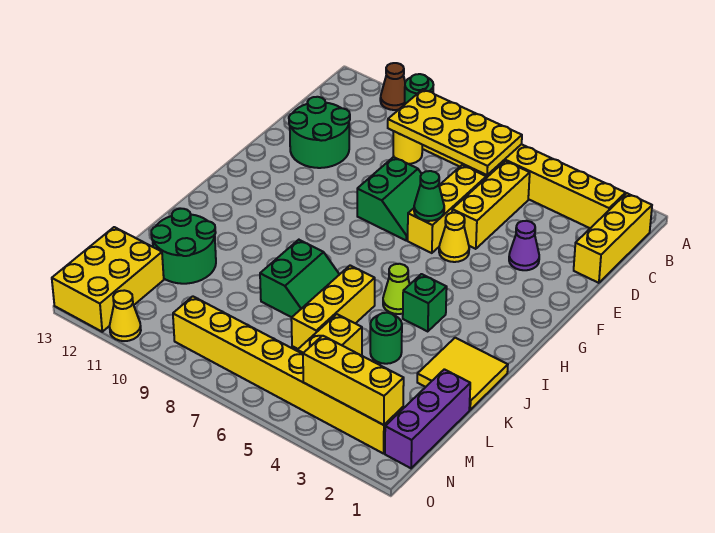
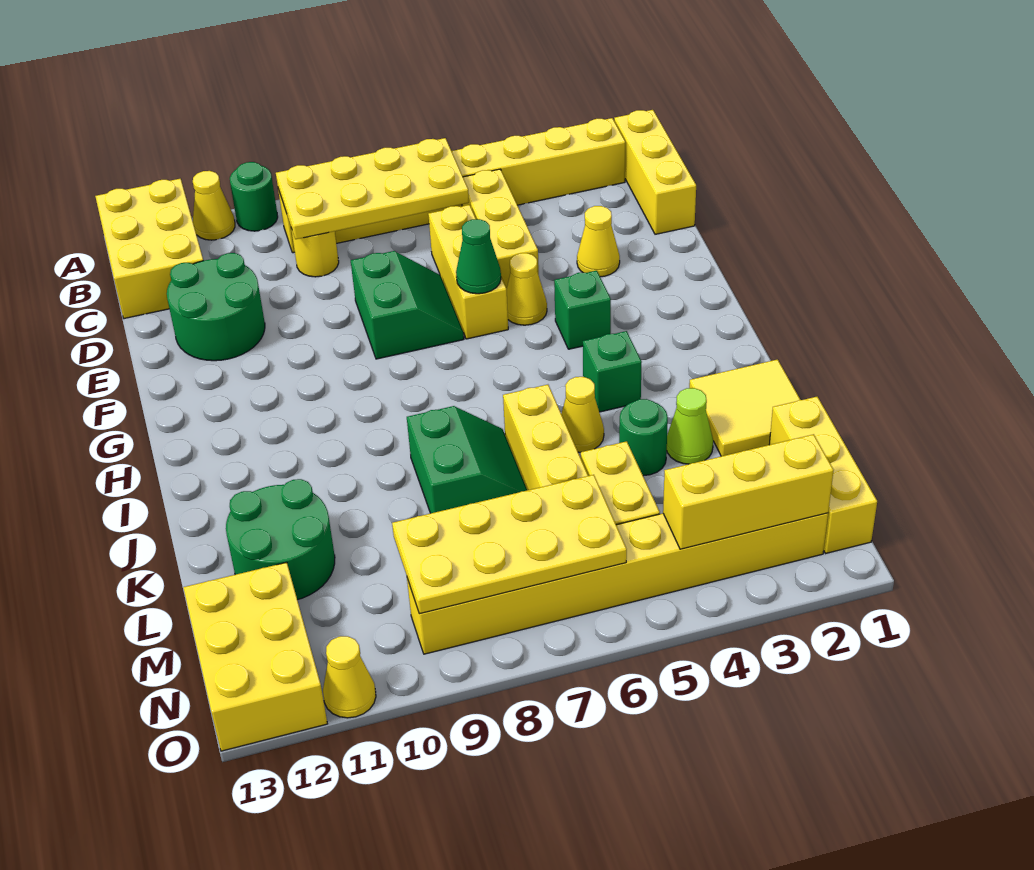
brown 1x1 cone [380,63,405,110] -> yellow 1x1 cone [193,171,235,240]
none -> yellow 2x3 brick [95,179,203,319]
purple 1x1 cone [509,221,539,270] -> yellow 1x1 cone [577,206,620,277]
none -> green 1x1 brick [554,271,611,349]
lime 1x1 cone [383,264,410,314] -> lime 1x1 cone moved to [667,388,713,464]
none -> yellow 1x1 cone [561,377,604,452]
purple 1x3 brick [385,369,470,468] -> yellow 1x3 brick [769,397,877,553]
none -> yellow 2x4 plate [392,475,627,614]

